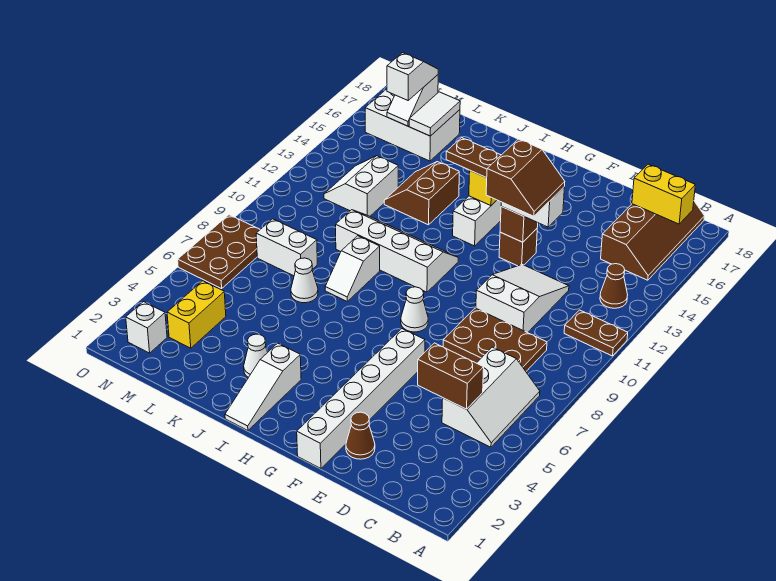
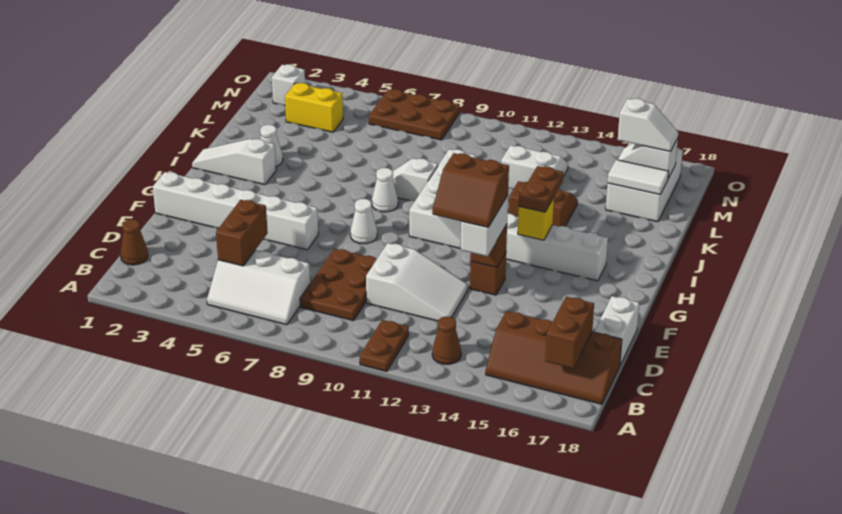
yellow 1x2 brick [632,164,695,224] -> brown 1x2 brick [545,297,594,368]
brown 1x1 cone [346,412,375,459] -> brown 1x1 cone moved to [120,219,148,265]
white 1x1 cone [291,258,318,303] -> white 1x1 cone moved to [372,168,398,212]
white 1x2 brick [256,219,317,276] -> white 1x2 brick moved to [594,296,639,365]

